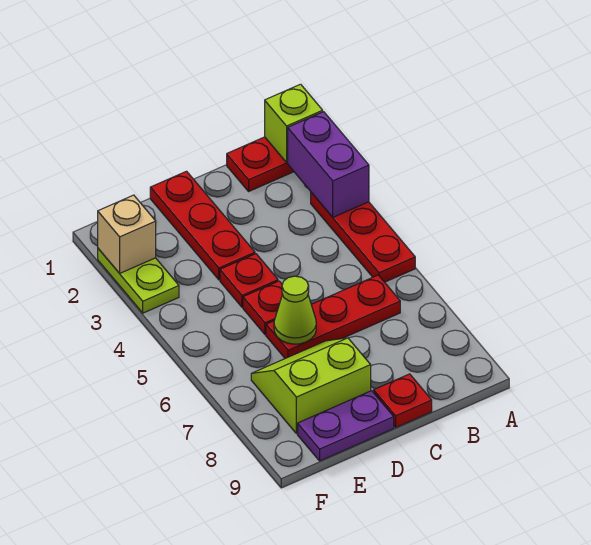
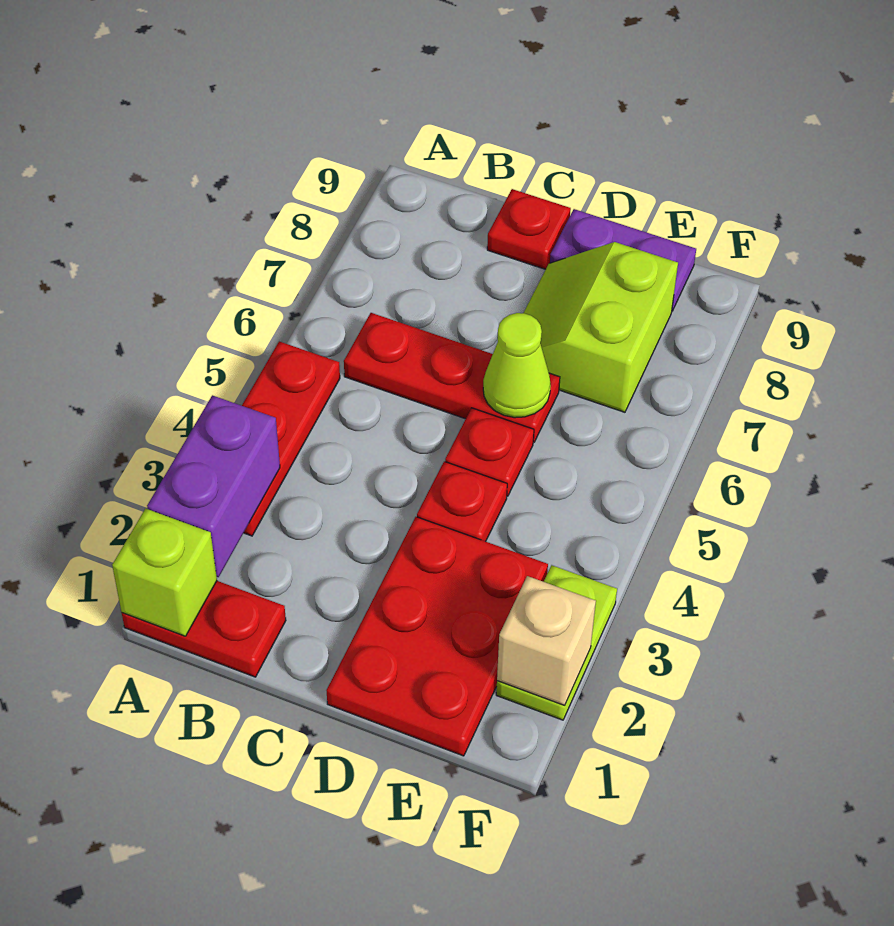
red 1x3 plate [150,171,255,280] -> red 2x3 plate [326,517,548,756]
lime 2x2 slope [251,338,371,434] -> lime 2x2 slope turned to [524,242,678,412]

